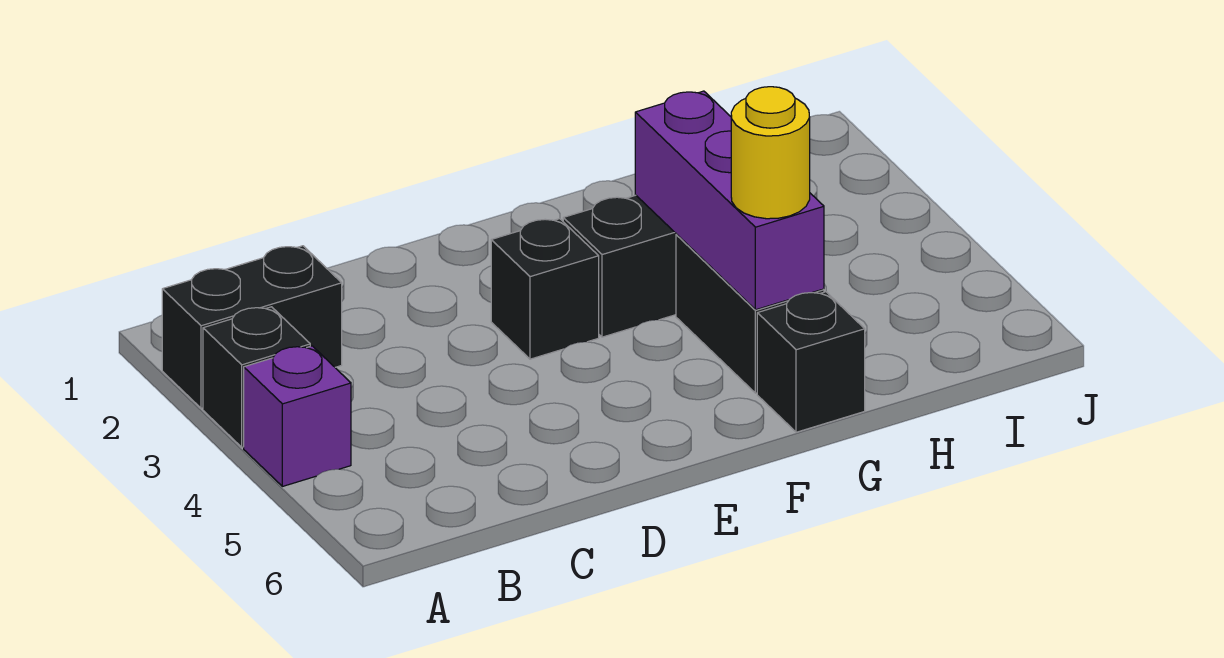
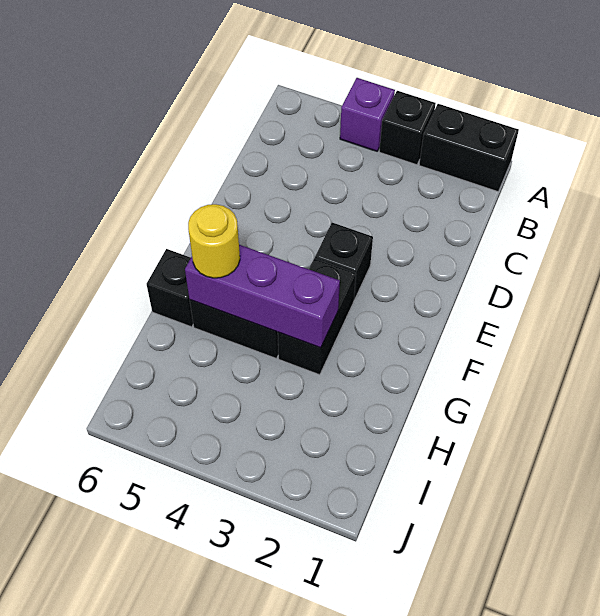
black 1x2 brick [162,246,342,408] -> black 1x2 brick turned to [419,104,519,192]

